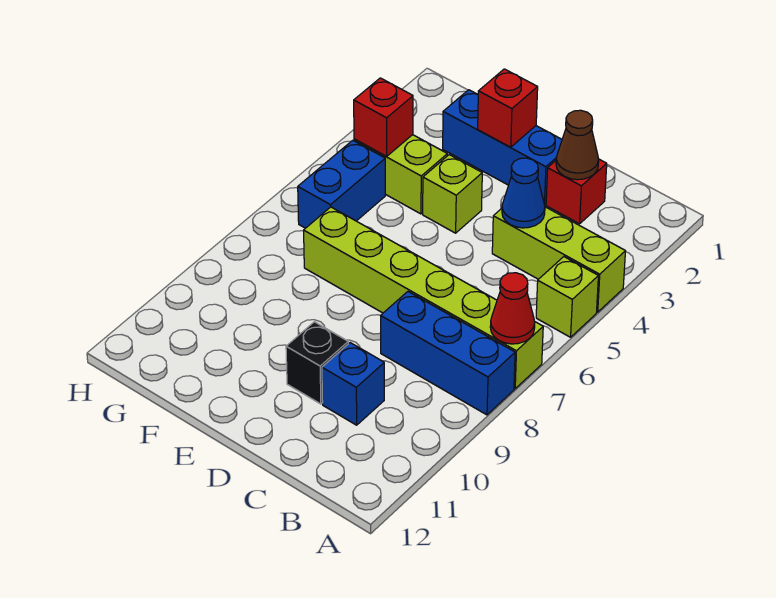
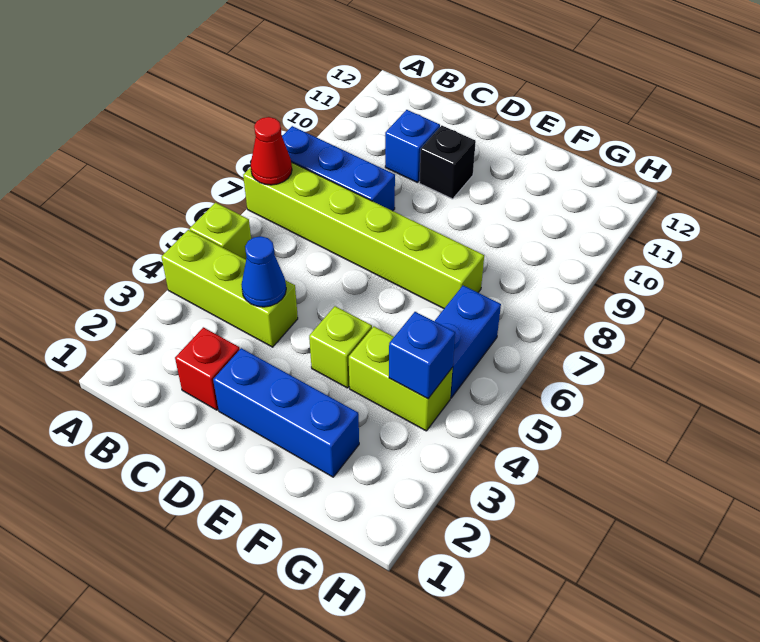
brown 1x1 cone [556,110,599,180] -> none
red 1x1 brick [478,69,538,147] -> none
red 1x1 brick [354,78,413,157] -> blue 1x1 brick [389,312,455,399]

